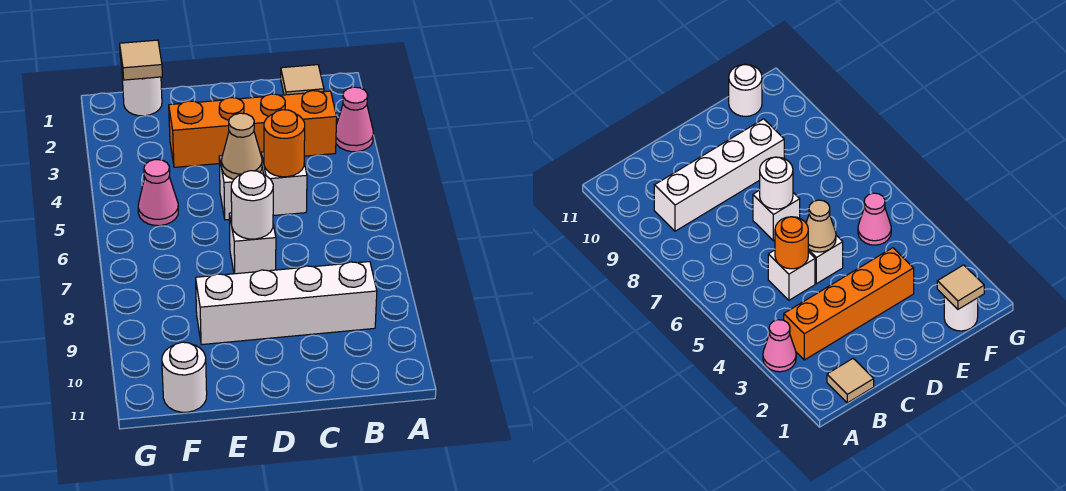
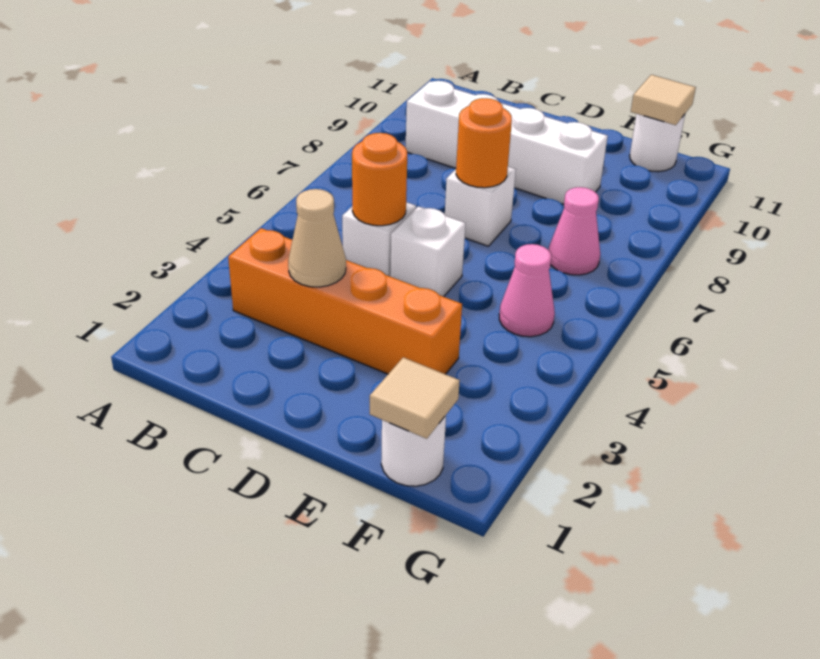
pink 1x1 cone [336,87,373,152] -> pink 1x1 cone moved to [549,187,600,275]
tan 1x1 tile [281,65,324,95] -> tan 1x1 tile moved to [631,75,696,125]
tan 1x1 cone [222,113,262,179] -> tan 1x1 cone moved to [288,189,346,287]
white 1x1 round brick [231,171,273,239] -> orange 1x1 round brick [456,98,512,188]

